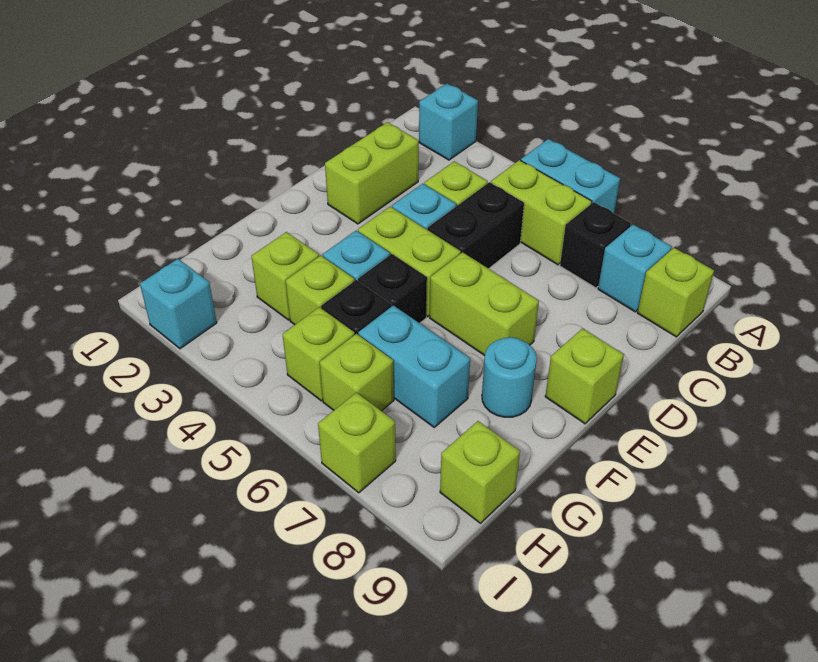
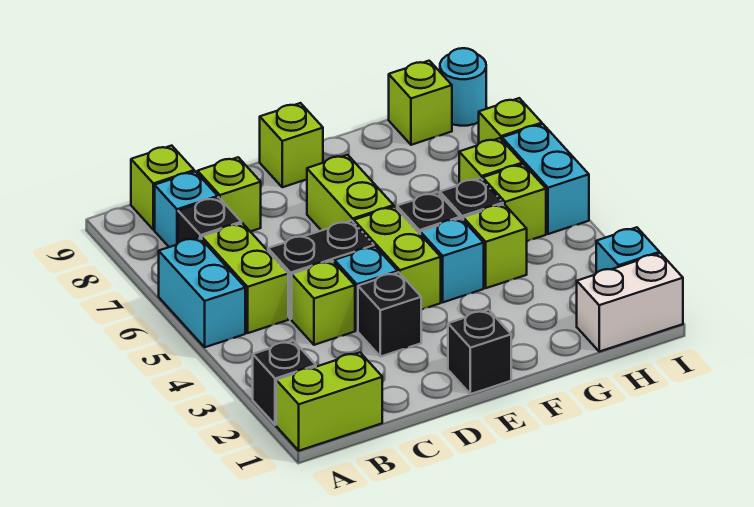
cyan 1x1 brick [419,84,478,160] -> black 1x1 brick [253,341,316,425]
lime 1x2 brick [325,122,419,224] -> lime 1x2 brick moved to [276,352,382,451]
none -> black 1x1 brick [358,272,421,357]
none -> black 1x1 brick [448,310,511,394]
cyan 1x1 round brick [482,337,537,417] -> cyan 1x1 round brick moved to [440,48,486,126]
lime 1x1 brick [251,232,319,320] -> lime 1x1 brick moved to [197,157,261,232]
cyan 1x2 brick [358,305,470,427] -> cyan 1x2 brick moved to [502,124,589,234]
none -> white 1x2 brick [577,253,683,352]

